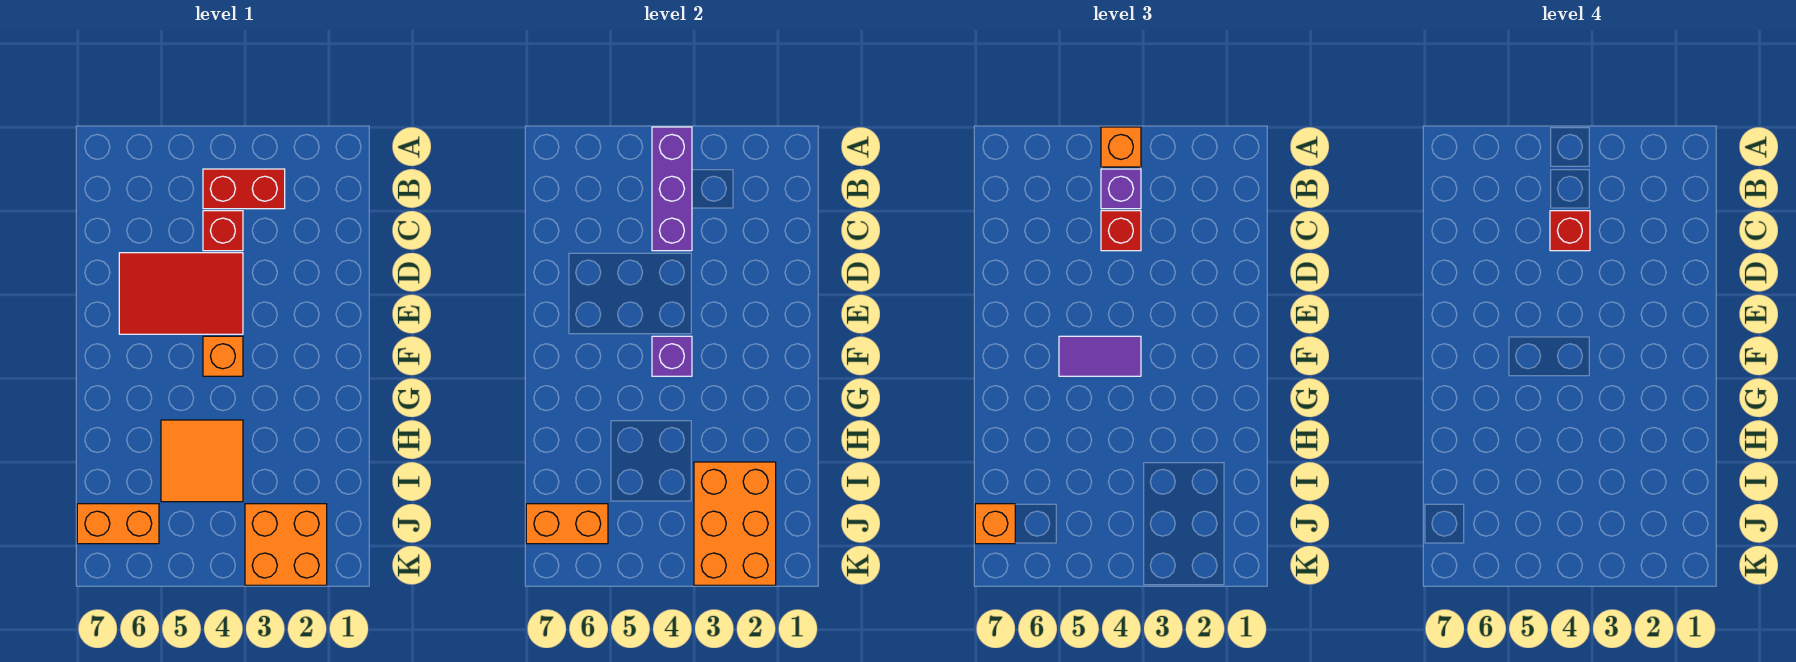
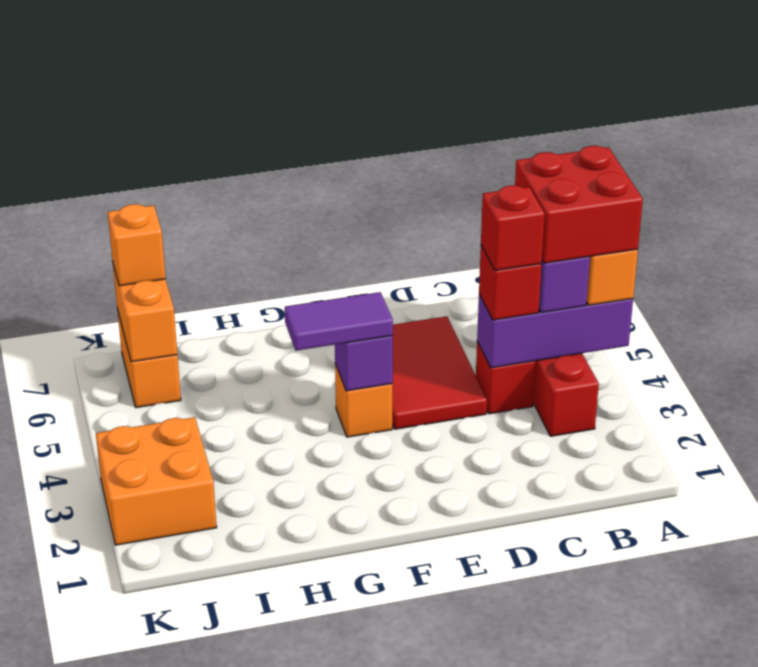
none -> red 2x2 brick [515,146,643,263]
purple 1x2 tile [1059,336,1141,376] -> purple 1x2 tile turned to [285,292,393,351]
orange 2x2 tile [161,420,243,502] -> none
orange 2x3 brick [694,462,776,585] -> none

